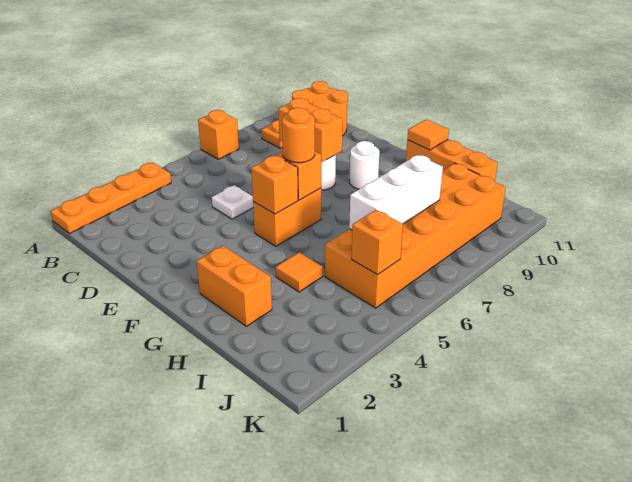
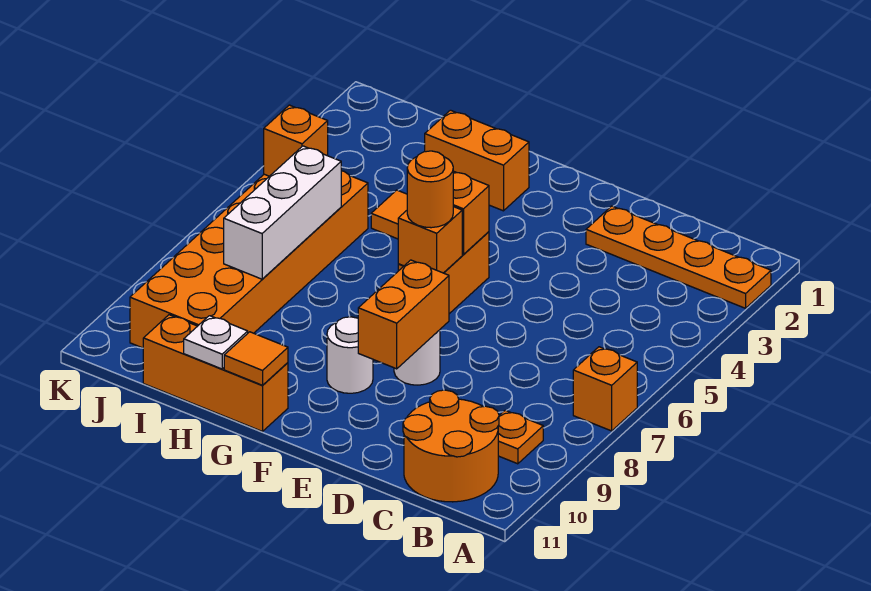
orange 1x4 plate [50,162,171,234] -> orange 1x4 plate turned to [586,206,771,308]
white 1x1 plate [212,185,253,219] -> white 1x1 plate moved to [184,316,248,369]
orange 1x2 brick [278,98,343,162] -> orange 1x2 brick turned to [358,260,449,369]

